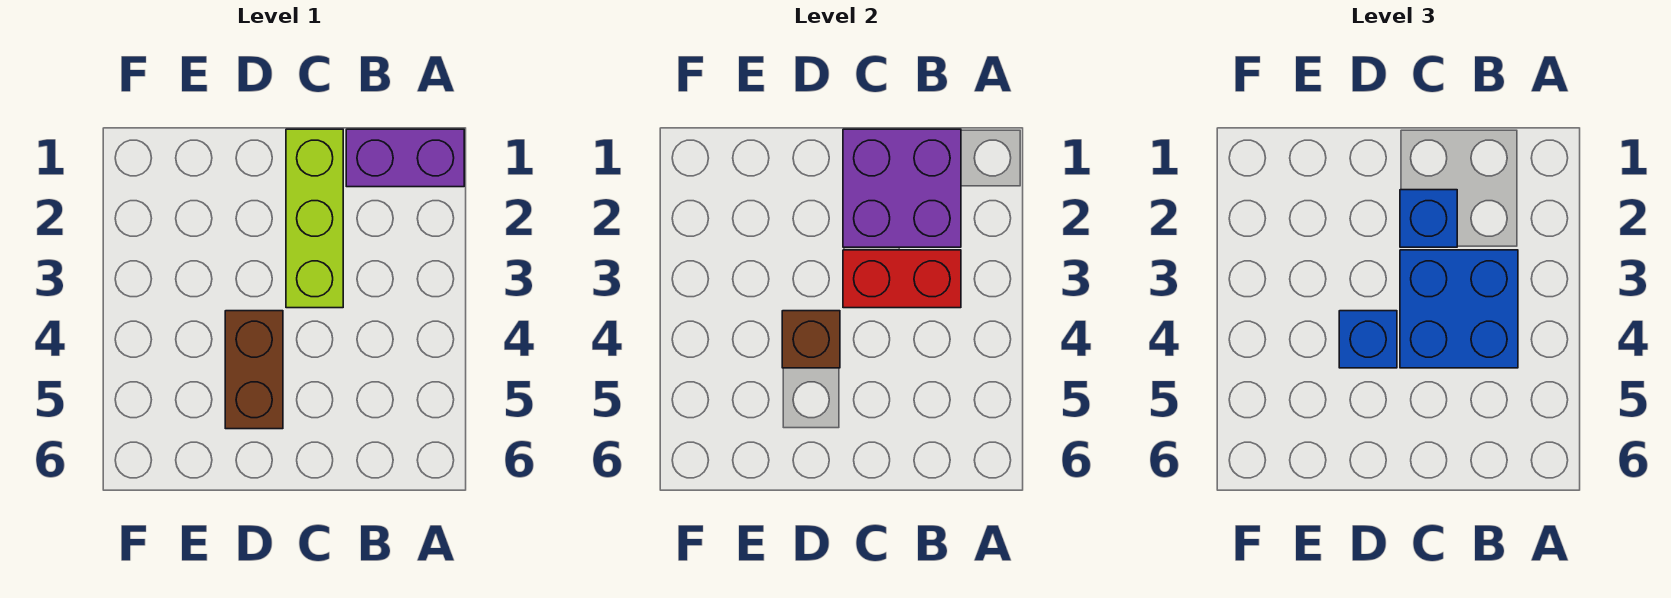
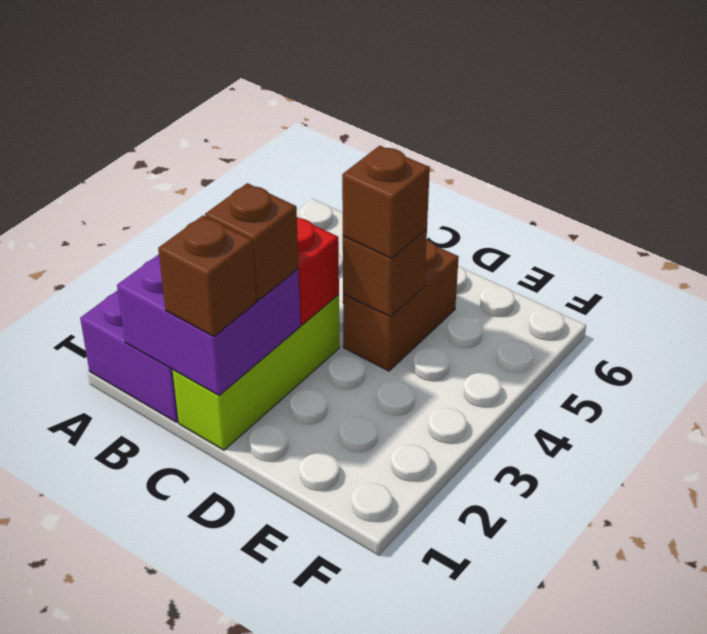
blue 2x2 brick [1400,250,1518,368] -> none
none -> brown 1x1 brick [158,216,256,337]
blue 1x1 brick [1400,190,1457,247] -> brown 1x1 brick [205,183,299,300]
blue 1x1 brick [1339,311,1397,368] -> brown 1x1 brick [342,146,430,259]

